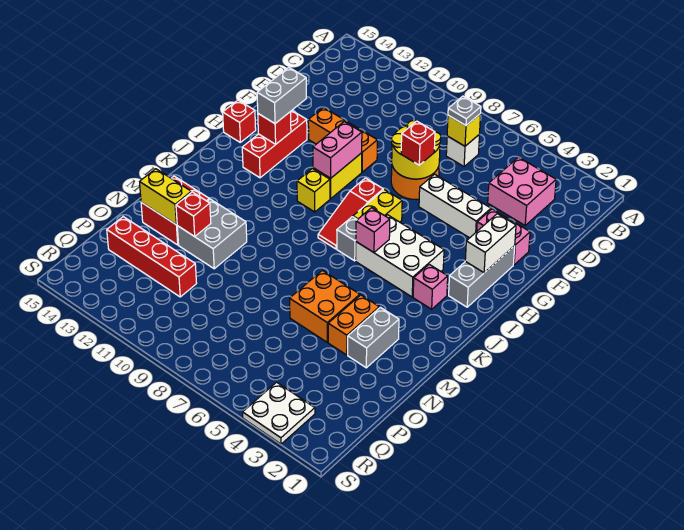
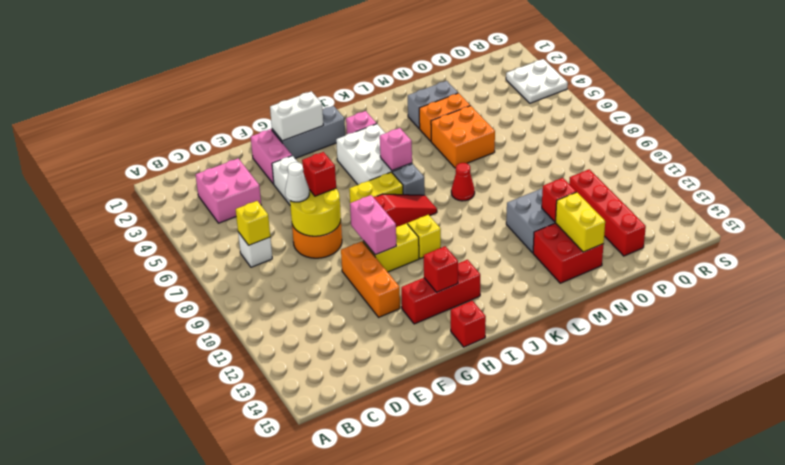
grey 1x1 plate [448,96,481,125] -> none
none -> white 1x1 cone [285,162,309,202]
pink 1x2 brick [313,122,362,178] -> pink 1x2 brick turned to [350,195,396,255]
grey 1x2 brick [257,67,306,124] -> none
none -> red 1x1 cone [451,163,475,201]

